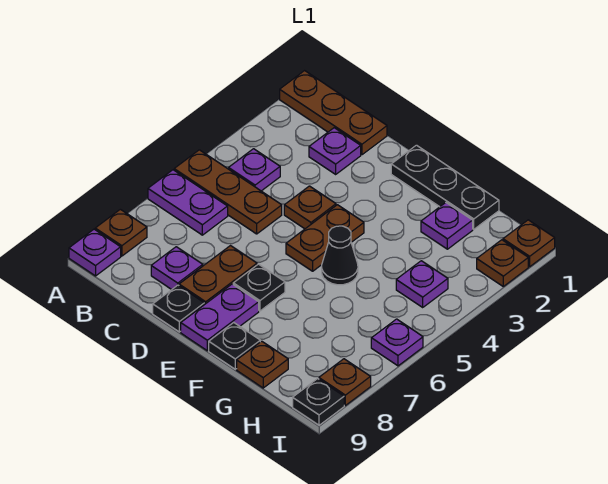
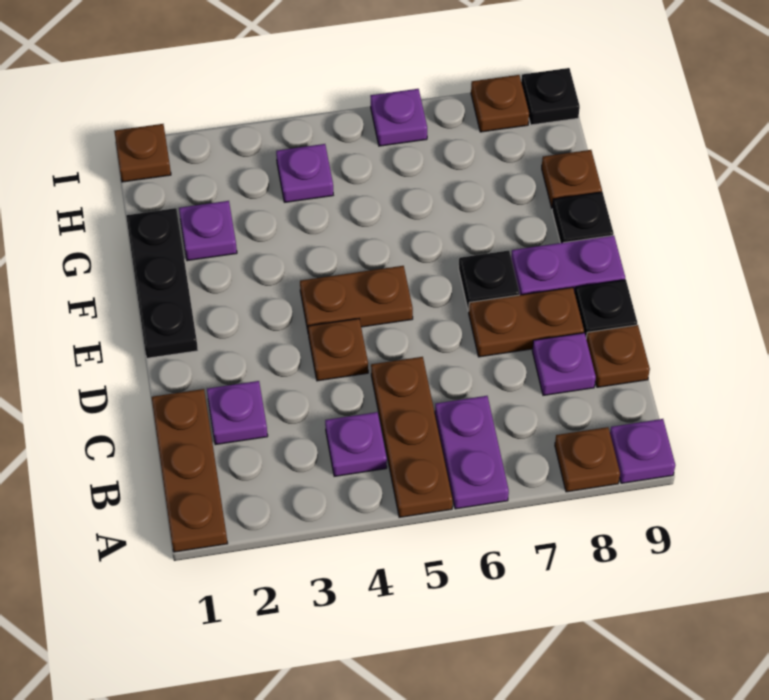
black 1x1 cone [322,226,358,285] -> none
brown 1x1 plate [477,240,528,286] -> brown 1x1 plate moved to [586,325,650,387]

